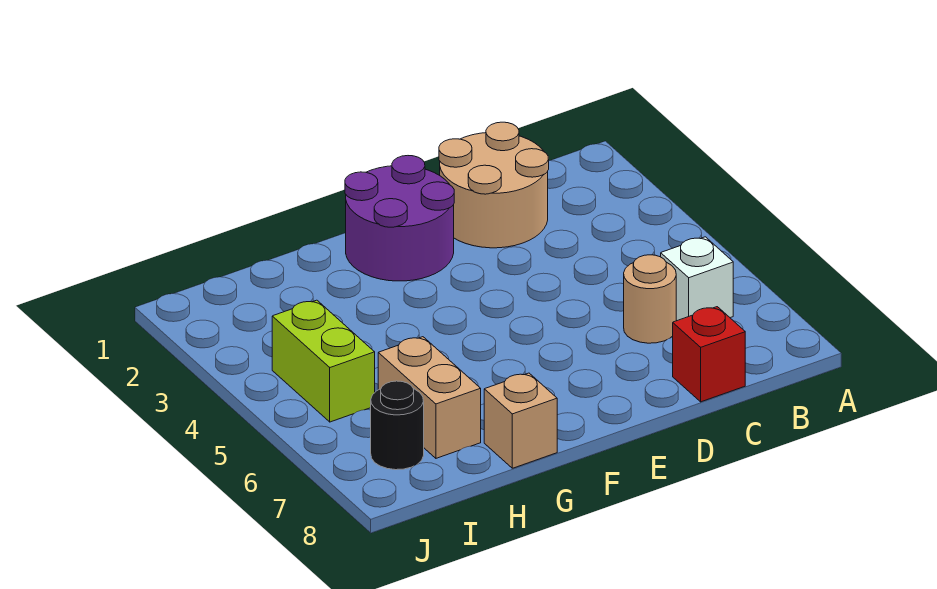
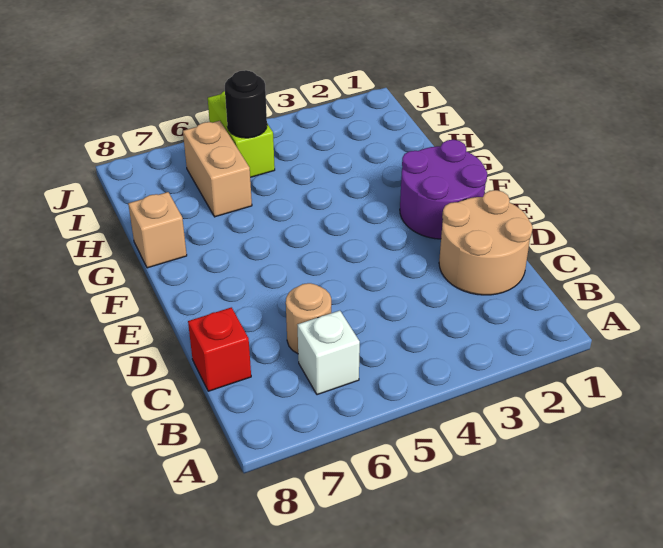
tan 1x2 brick [378,337,481,458] -> tan 1x2 brick turned to [183,121,252,217]
lime 1x2 brick [272,300,375,422] -> lime 1x2 brick turned to [208,91,275,177]
black 1x1 round brick [371,381,424,470] -> black 1x1 round brick moved to [225,70,267,138]

